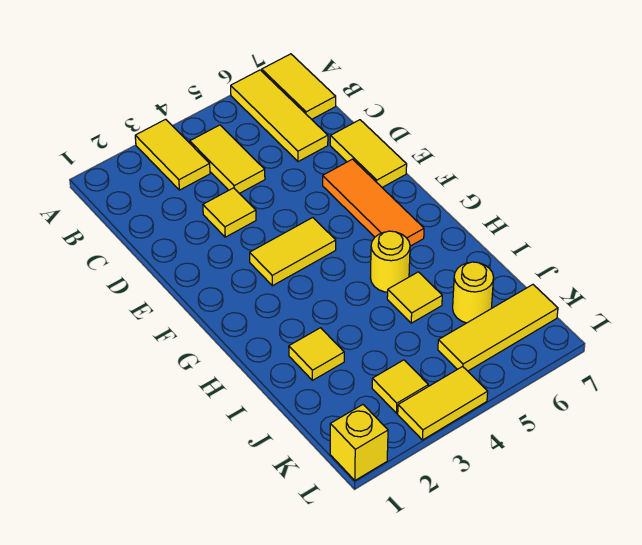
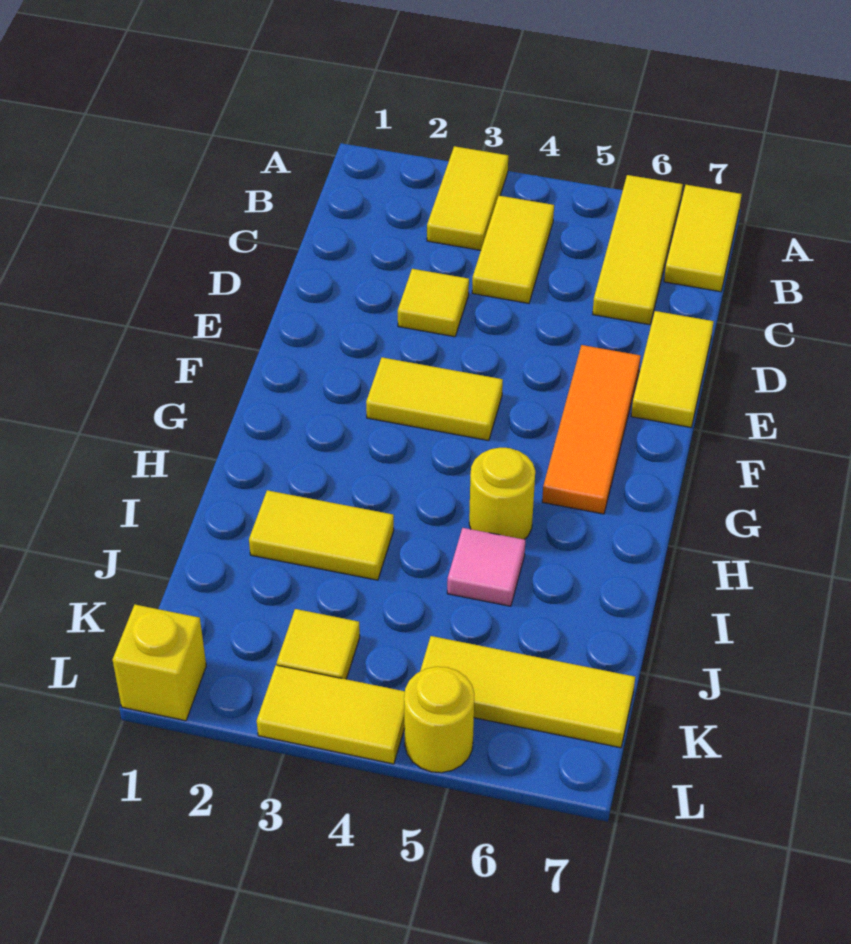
yellow 1x1 tile [289,328,344,380] -> yellow 1x2 tile [249,490,394,580]
yellow 1x1 tile [387,272,442,323] -> pink 1x1 tile [447,528,525,606]
yellow 1x1 round brick [453,262,494,323] -> yellow 1x1 round brick moved to [404,667,474,773]

